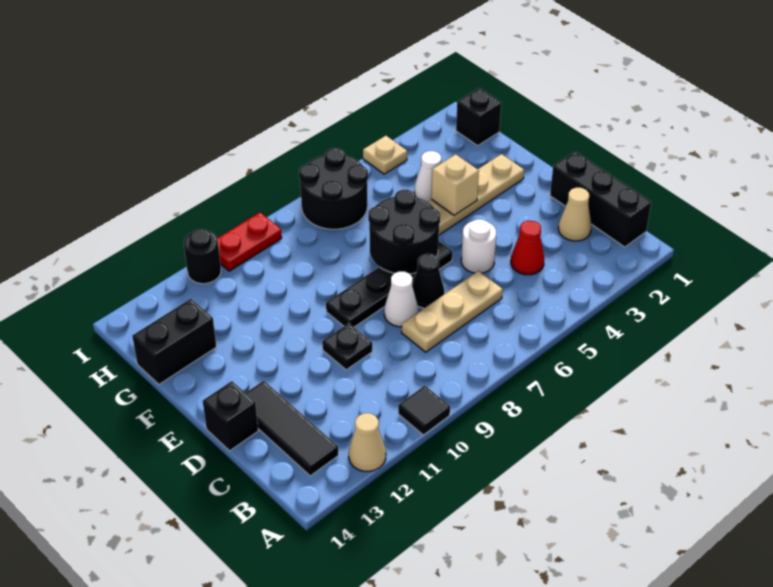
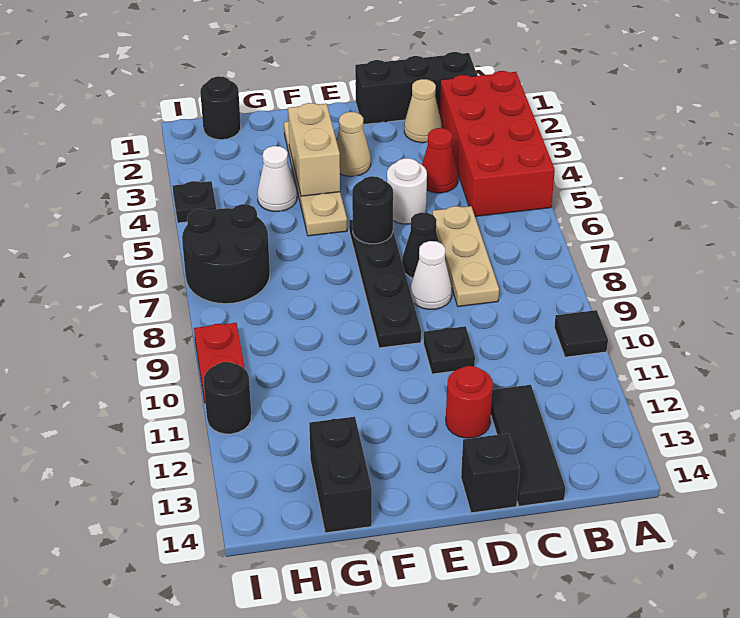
none -> red 2x4 brick [439,71,555,216]
tan 1x1 cone [349,413,386,471] -> tan 1x1 cone moved to [336,112,371,176]
black 1x3 tile [246,381,338,476] -> black 1x3 tile turned to [491,385,565,506]
none -> red 1x1 round brick [446,366,493,438]
black 2x2 round brick [368,190,440,274] -> black 1x1 round brick [352,176,393,244]
tan 1x1 brick [431,154,479,215] -> tan 1x2 brick [288,103,340,196]
black 1x1 brick [456,88,501,146] -> black 1x1 round brick [200,76,241,140]
tan 1x1 plate [363,136,407,174] -> black 1x1 plate [172,181,216,223]

